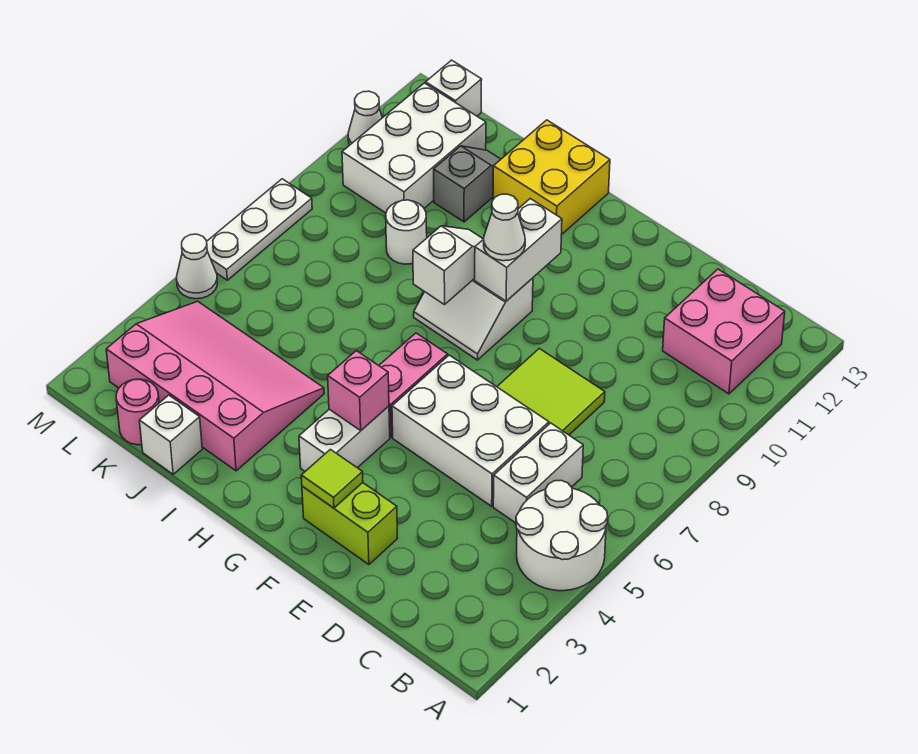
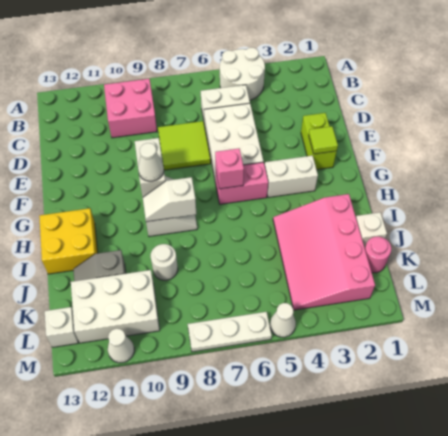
pink 2x2 brick [663,269,785,394] -> pink 2x2 brick moved to [104,79,157,138]
pink 1x1 brick [328,351,389,430] -> pink 1x1 brick moved to [215,149,244,189]
white 1x2 brick [475,199,562,301] -> white 1x2 brick turned to [135,138,165,197]

